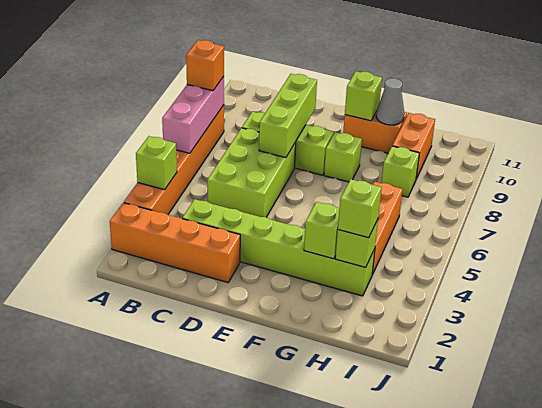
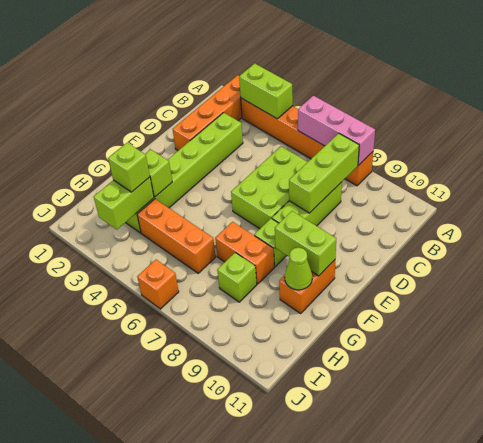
lime 1x1 brick [136,136,177,190] -> lime 1x2 brick [239,63,293,119]
orange 1x1 brick [186,40,224,91] -> orange 1x1 brick moved to [137,260,179,309]
lime 2x3 brick [207,128,296,217] -> lime 2x3 brick turned to [231,146,307,229]
lime 1x3 brick [259,74,317,158] -> lime 1x3 brick turned to [289,133,359,213]
lime 1x1 brick [345,71,382,121] -> lime 1x2 brick [275,211,336,276]
grey 1x1 cone [376,78,404,125] -> lime 1x1 cone [285,248,312,290]
lime 1x1 brick [335,219,378,267] -> lime 1x2 brick [94,177,154,230]
orange 1x2 brick [392,113,435,179] -> orange 1x2 brick moved to [215,222,274,284]

